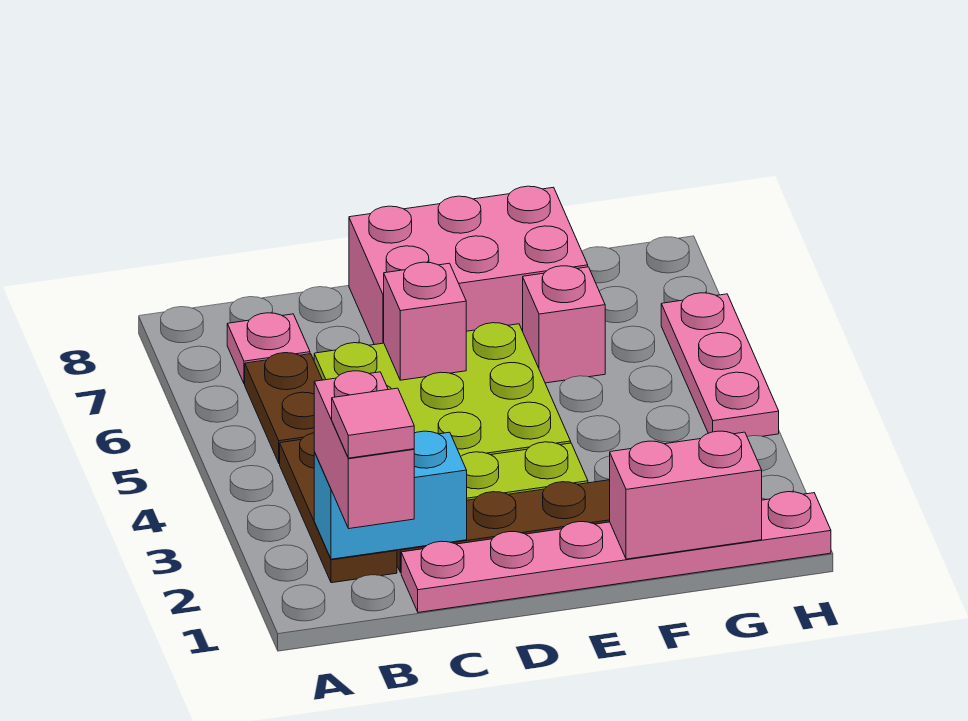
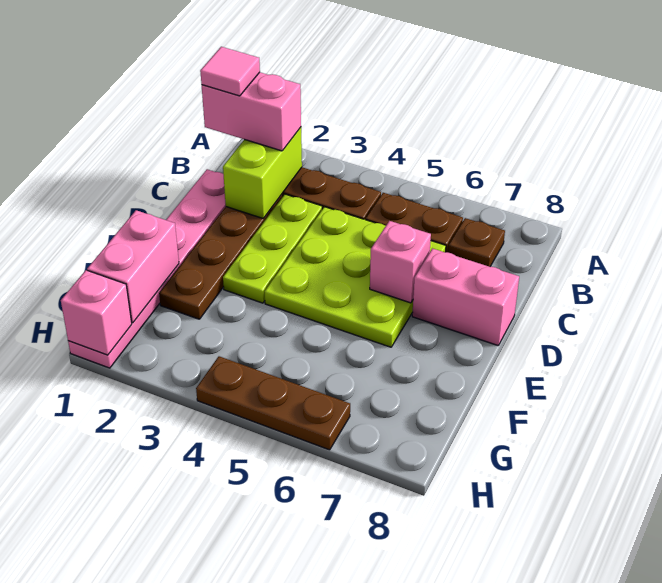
cyan 1x2 brick [314,431,467,559] -> lime 1x2 brick [223,127,302,218]
pink 1x1 plate [227,313,310,384] -> brown 1x1 plate [448,218,505,267]
pink 2x3 brick [349,186,588,345] -> pink 1x2 brick [412,248,519,345]
pink 1x1 brick [523,266,605,383] -> pink 1x1 brick moved to [61,270,132,355]
pink 1x3 plate [661,293,779,436] -> brown 1x3 plate [196,356,350,450]

